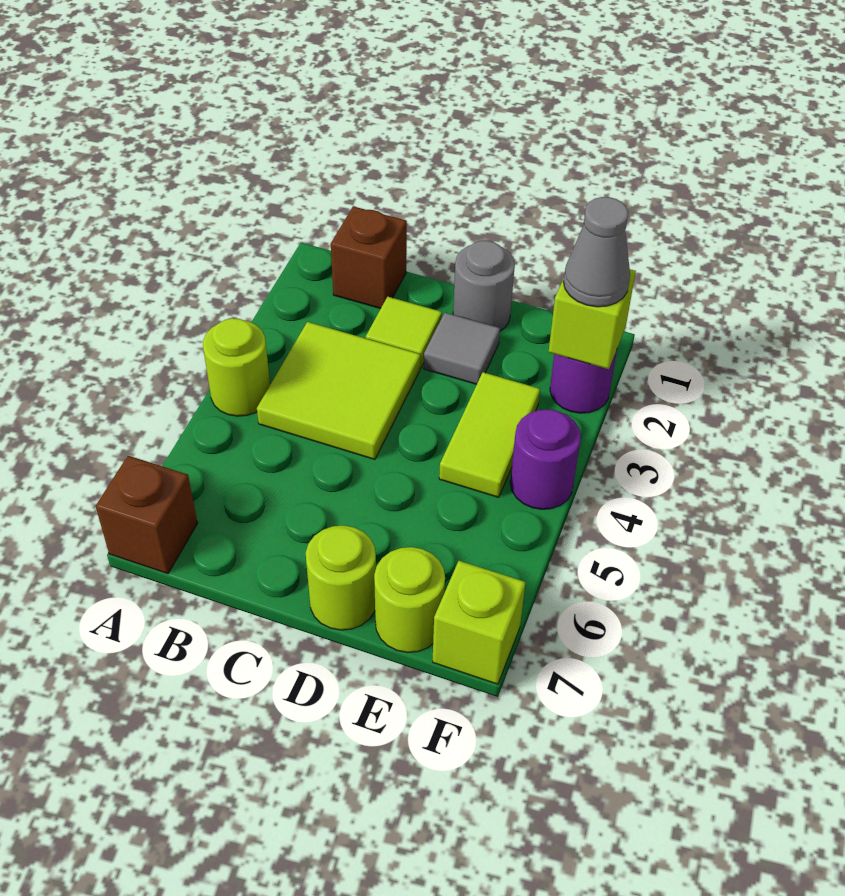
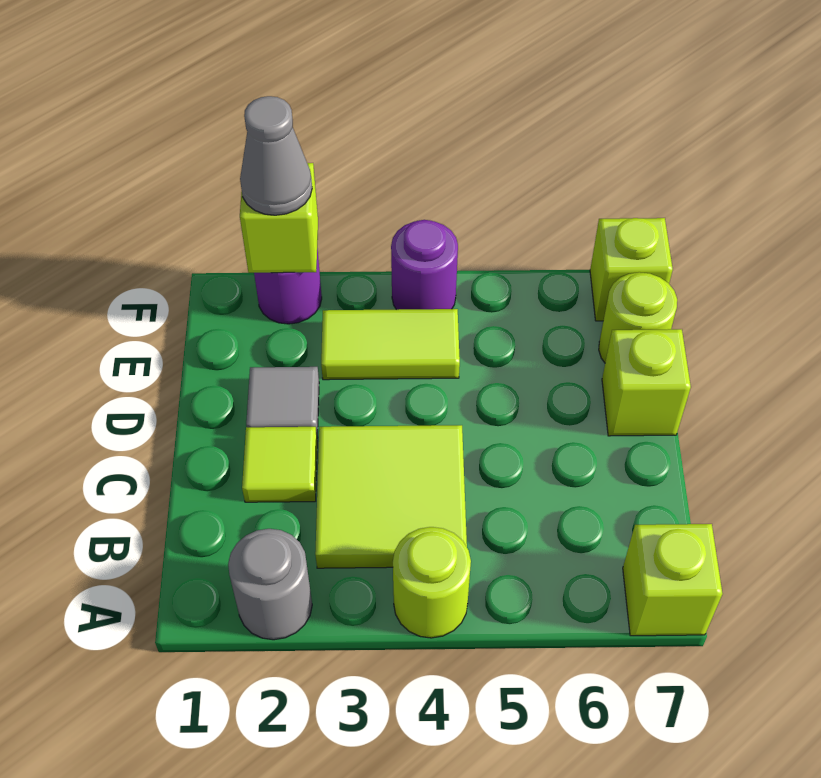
brown 1x1 brick [96,456,197,574] -> lime 1x1 brick [623,524,723,636]
brown 1x1 brick [331,206,407,309] -> none
grey 1x1 round brick [453,241,515,331] -> grey 1x1 round brick moved to [228,529,312,640]
lime 1x1 round brick [306,525,376,630] -> lime 1x1 brick [602,329,691,436]

